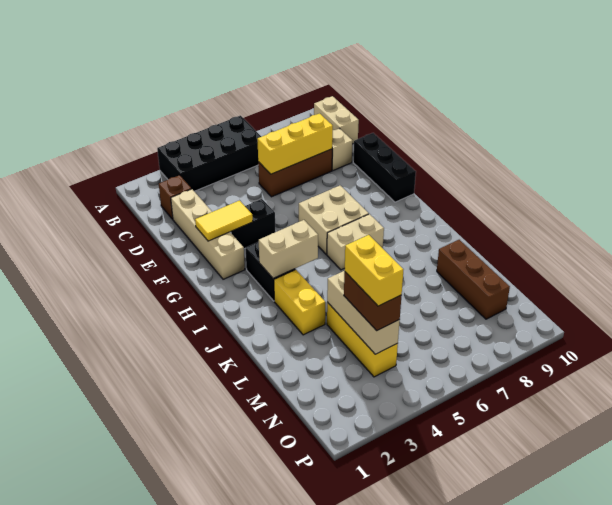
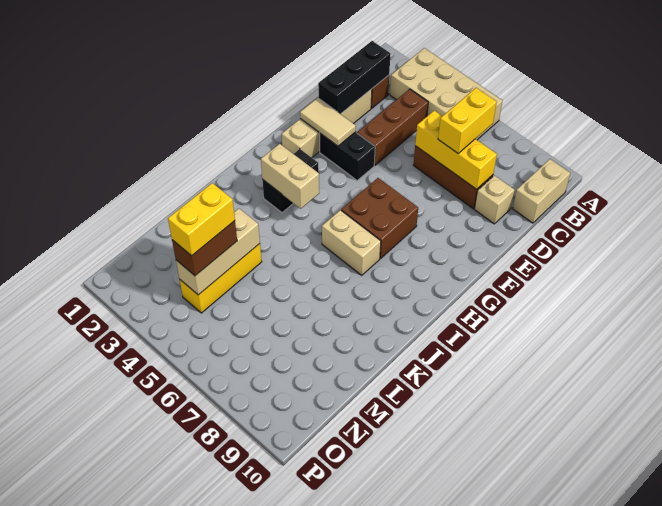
black 2x4 brick [157,116,261,191] -> tan 2x4 brick [390,48,502,140]
black 1x3 brick [353,133,416,202] -> black 1x3 brick moved to [318,41,391,114]
yellow 1x2 tile [195,201,253,241] -> tan 1x2 tile [300,98,356,146]
tan 2x2 brick [299,186,369,254] -> brown 2x2 brick [341,178,418,258]
yellow 1x2 brick [274,269,325,335] -> yellow 1x2 brick moved to [438,88,497,153]
brown 1x3 brick [437,240,510,319] -> brown 1x3 brick moved to [357,89,428,165]

